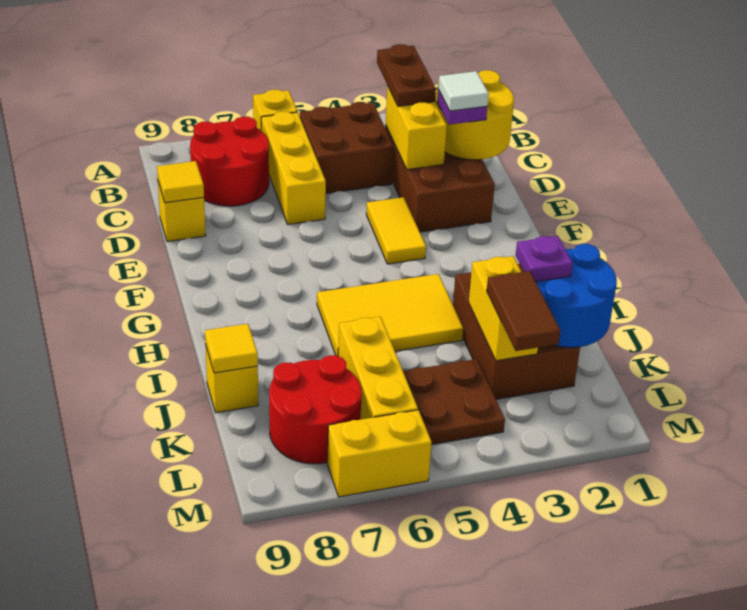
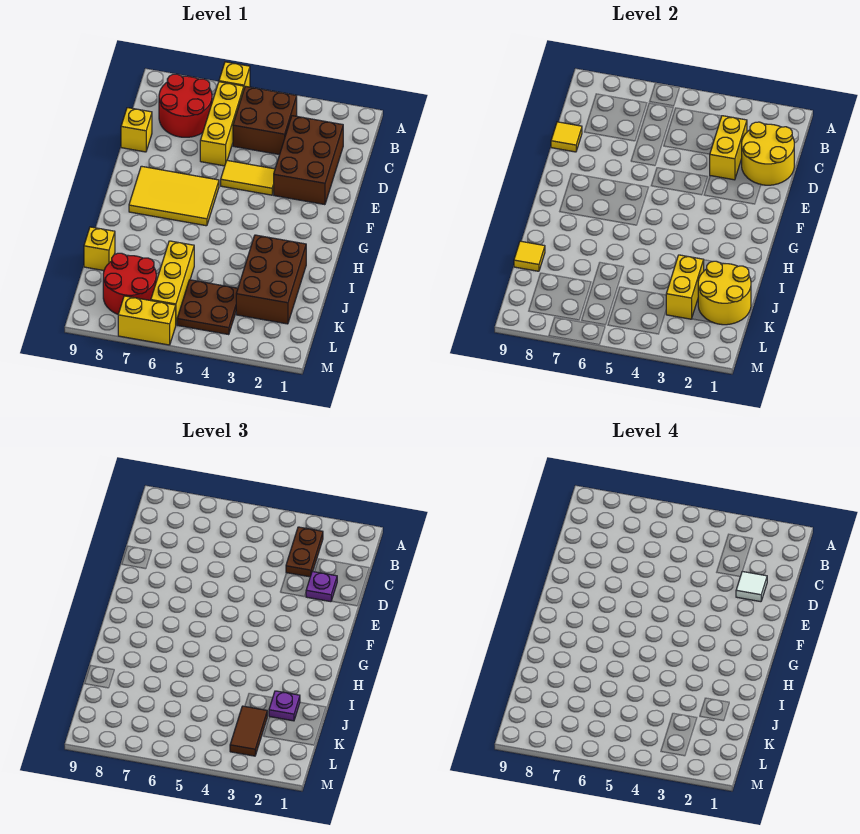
yellow 1x2 tile [366,197,426,264] -> yellow 1x2 tile turned to [221,160,275,195]
yellow 2x3 tile [317,274,463,356] -> yellow 2x3 tile moved to [129,166,219,226]
blue 2x2 round brick [536,244,617,347] -> yellow 2x2 round brick [698,261,751,325]

